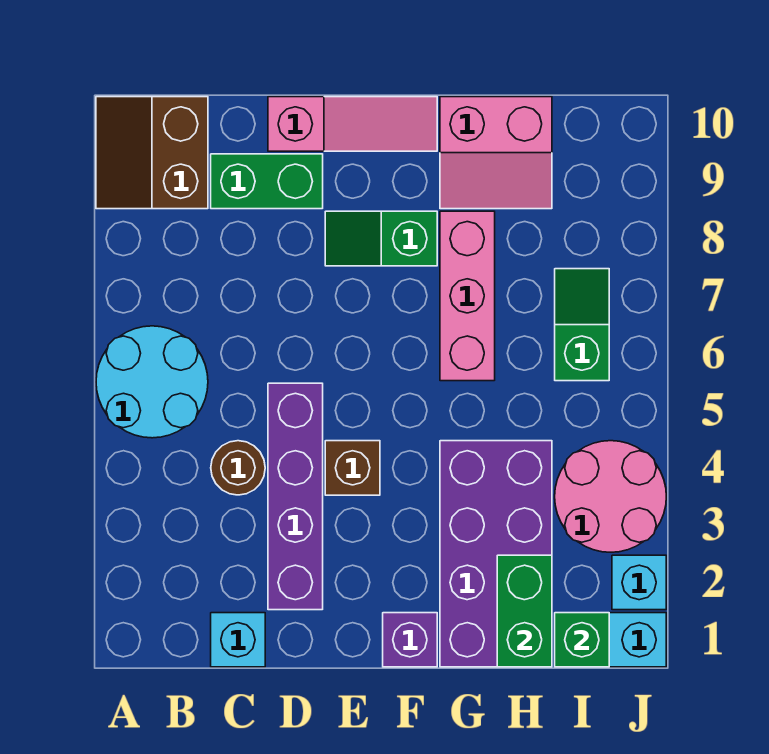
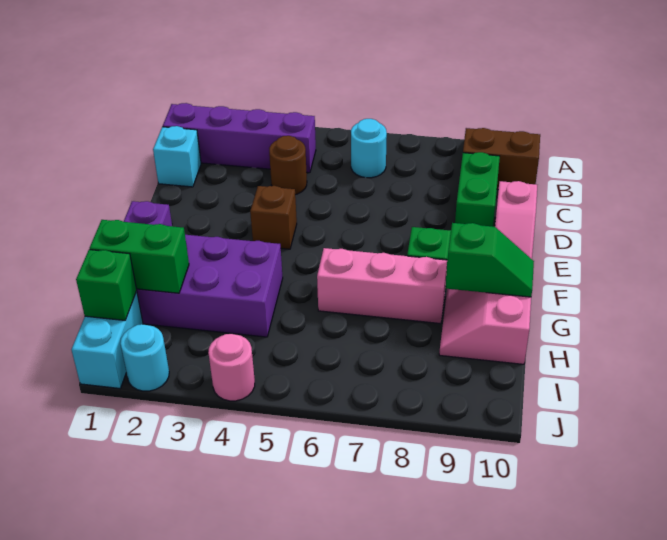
cyan 2x2 round brick [96,326,208,438] -> cyan 1x1 round brick [351,119,387,178]
purple 1x4 brick [268,383,323,610] -> purple 1x4 brick moved to [163,103,316,173]
pink 2x2 round brick [555,441,666,552] -> pink 1x1 round brick [208,334,255,401]
green 1x2 slope [555,269,609,381] -> green 1x2 slope moved to [446,223,534,297]
cyan 1x1 brick [612,555,666,610] -> cyan 1x1 round brick [120,324,169,391]

